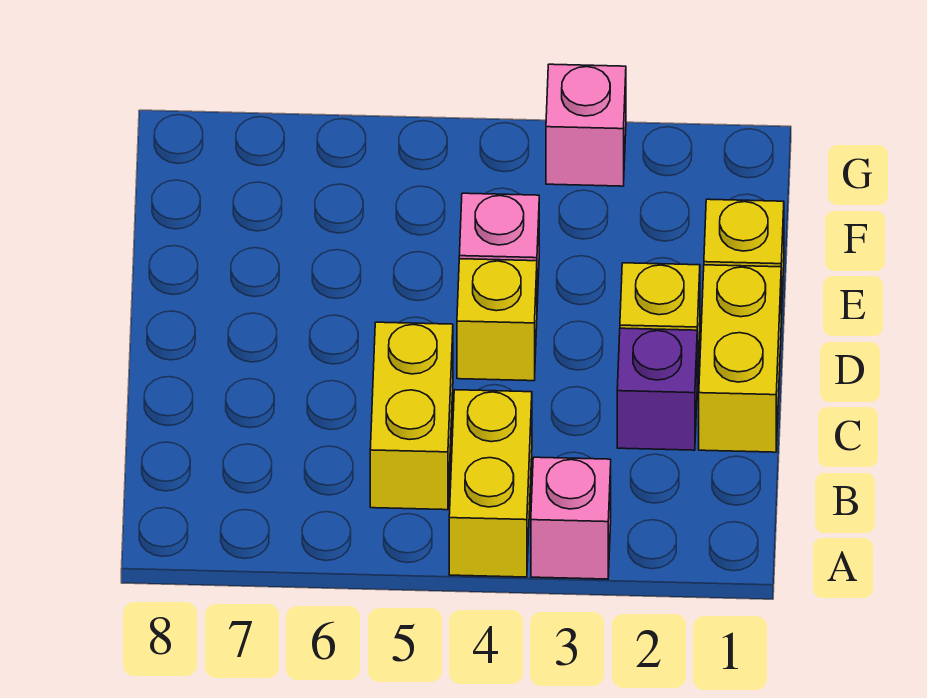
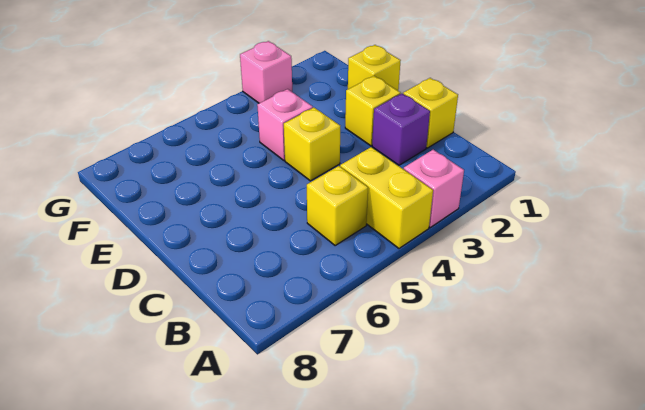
yellow 1x2 brick [370,322,453,510] -> yellow 1x1 brick [307,166,368,246]
yellow 1x2 brick [699,265,781,452] -> yellow 1x1 brick [403,78,458,148]

